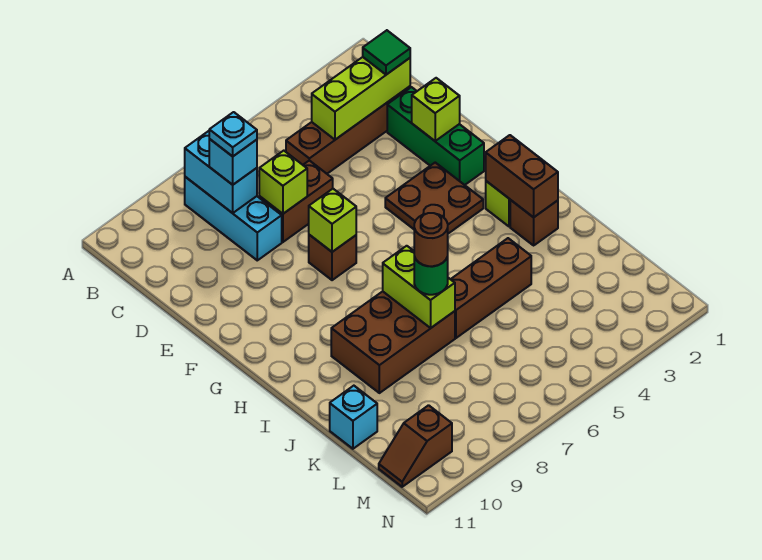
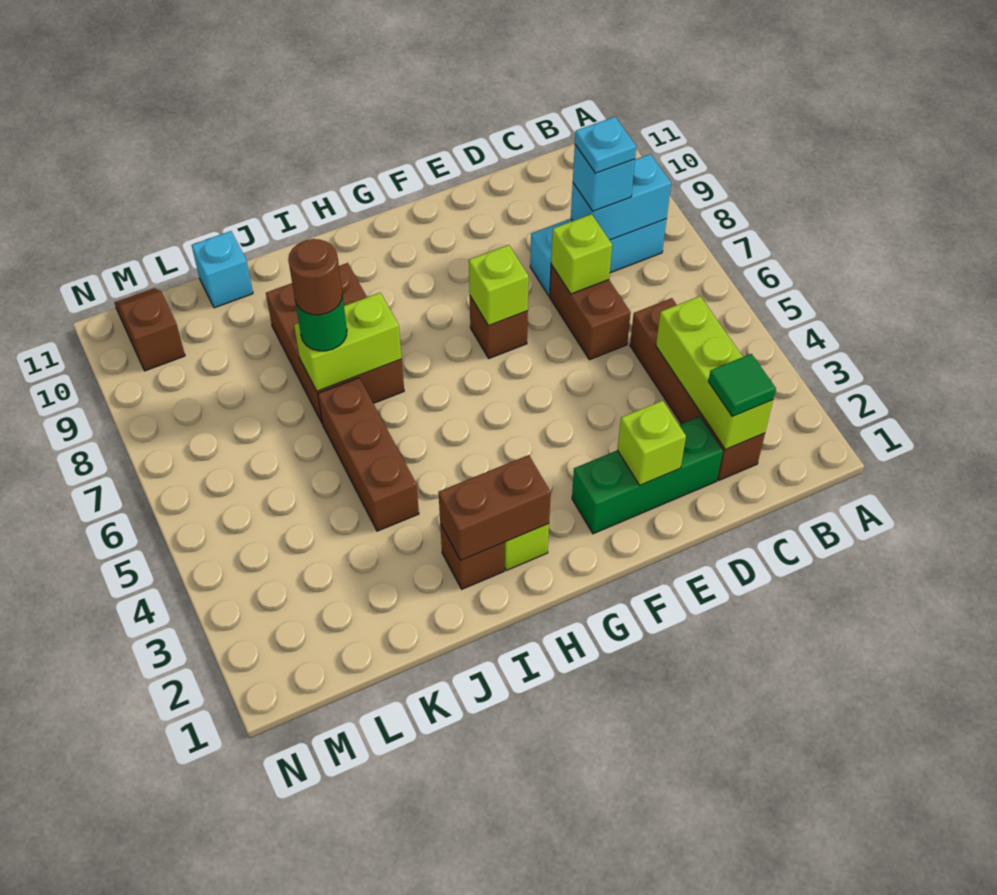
brown 2x2 plate [385,163,483,234] -> none

